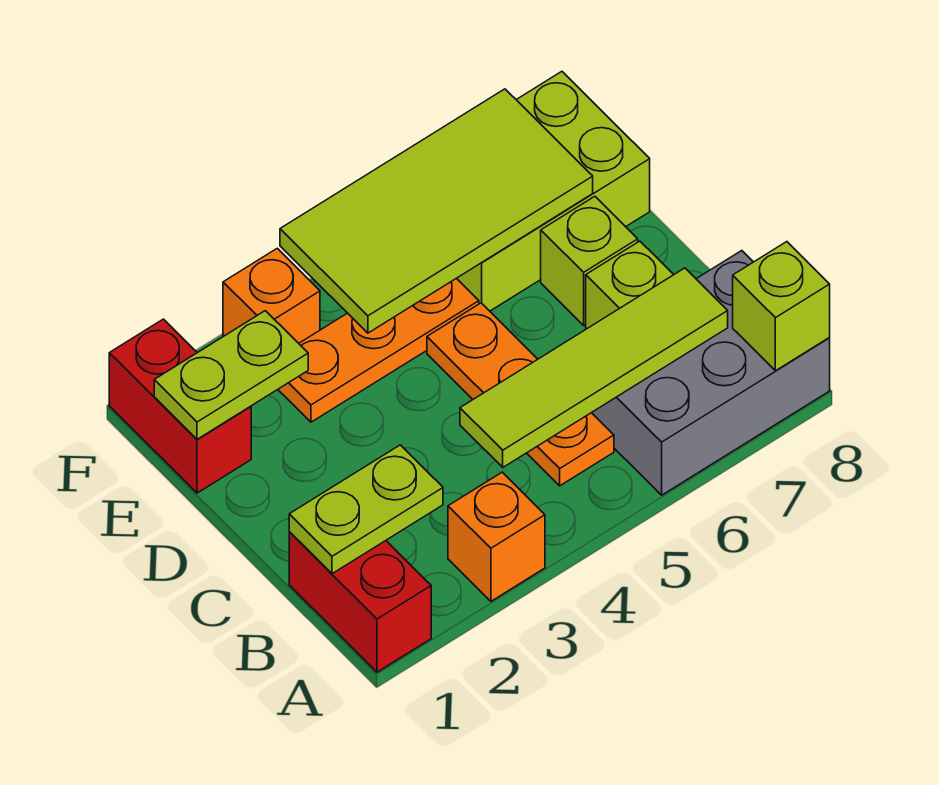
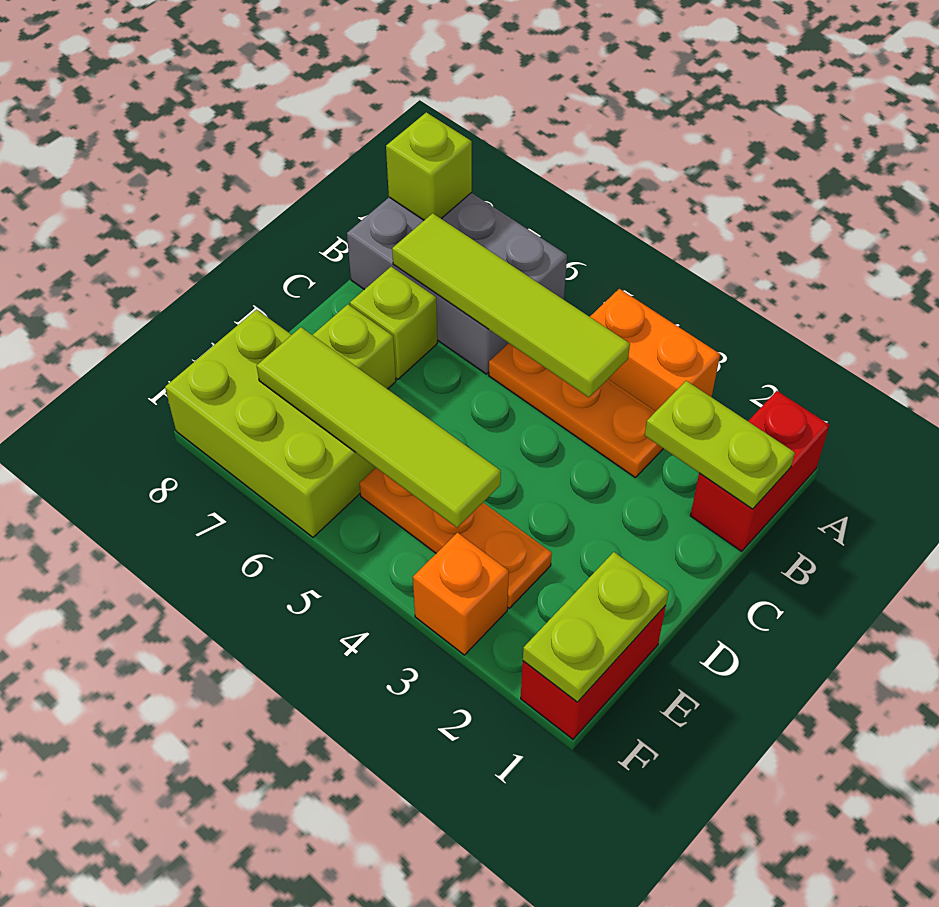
orange 1x1 brick [448,472,545,601] -> orange 1x2 brick [590,289,720,411]
orange 1x3 plate [427,303,614,486] -> orange 1x3 plate turned to [489,343,663,477]
lime 1x2 plate [154,311,308,439] -> lime 1x2 plate turned to [523,552,669,702]
lime 2x4 tile [280,89,593,333] -> lime 1x4 tile [257,327,501,528]

